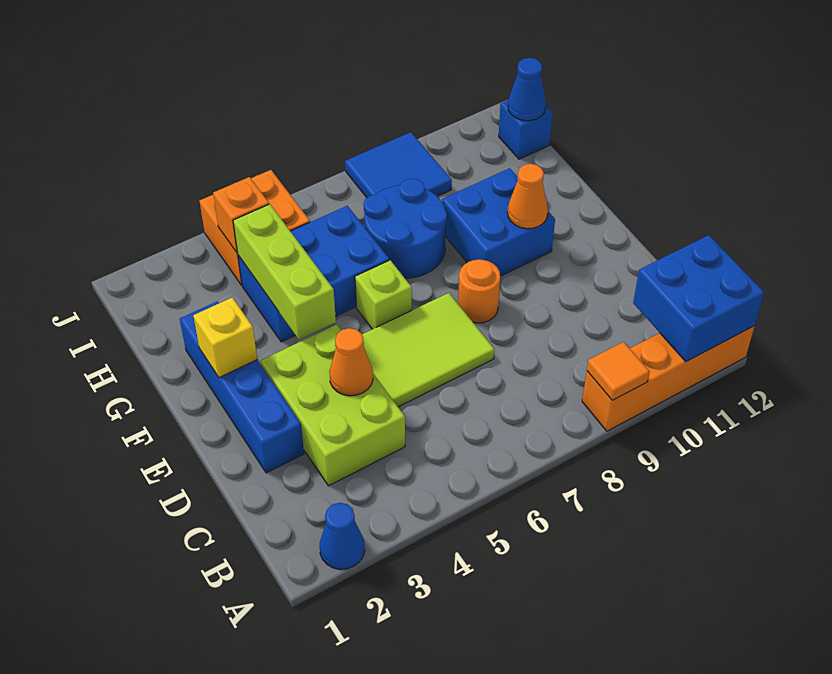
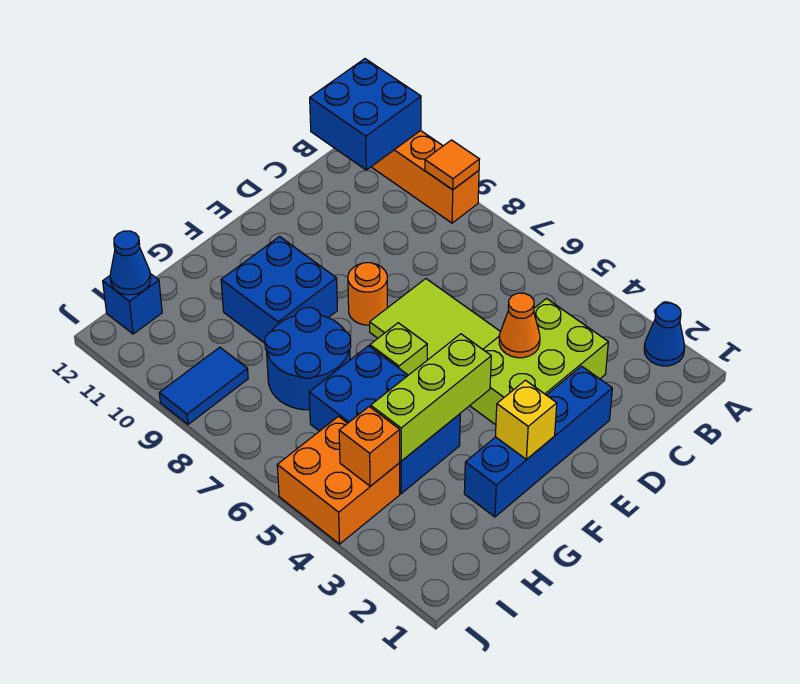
orange 1x1 cone [507,164,548,229] -> none
blue 2x2 tile [345,132,452,198] -> blue 1x2 tile [159,347,248,424]

